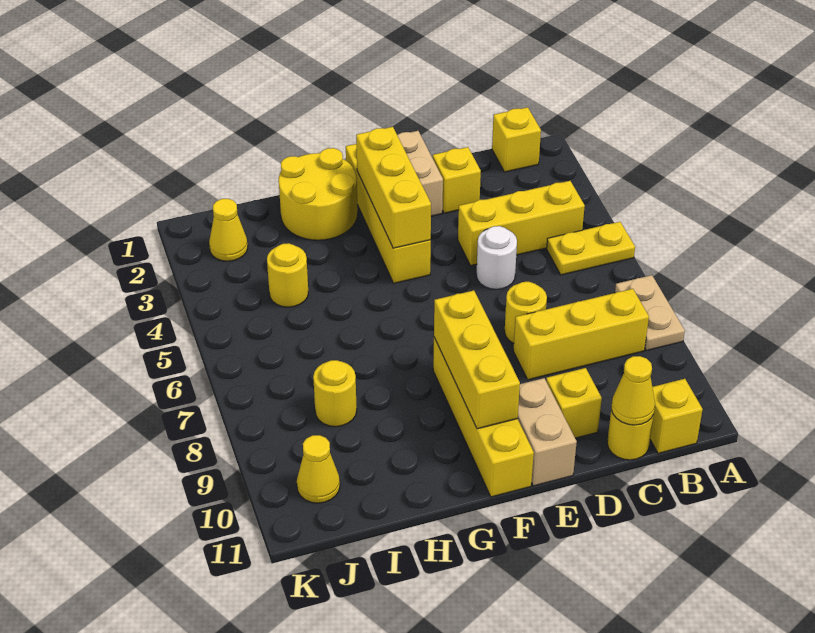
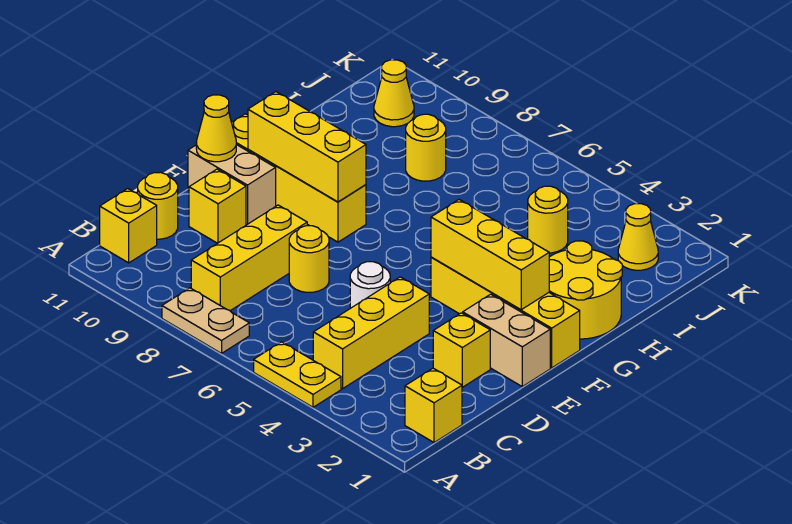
yellow 1x2 plate [547,222,635,275] -> yellow 1x2 plate turned to [254,342,341,407]
yellow 1x1 cone [611,356,655,425] -> yellow 1x1 cone moved to [196,95,236,162]

